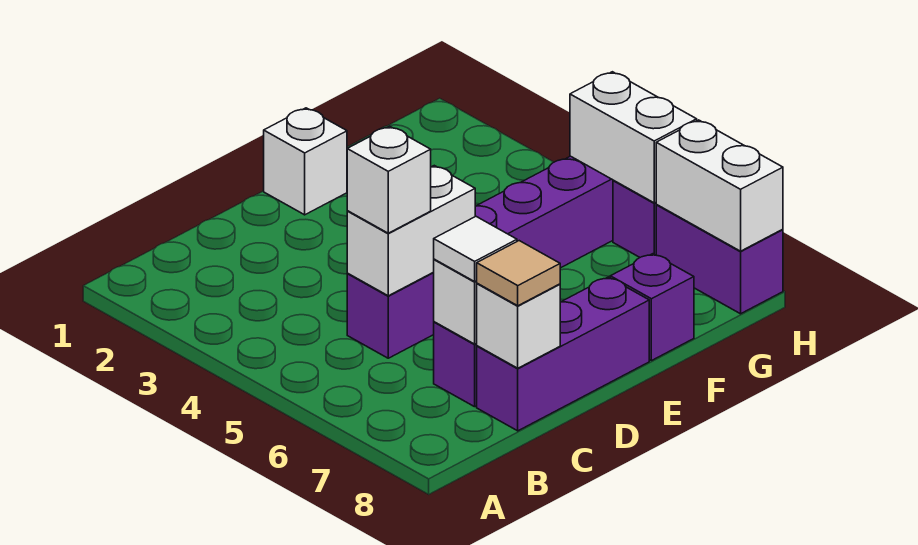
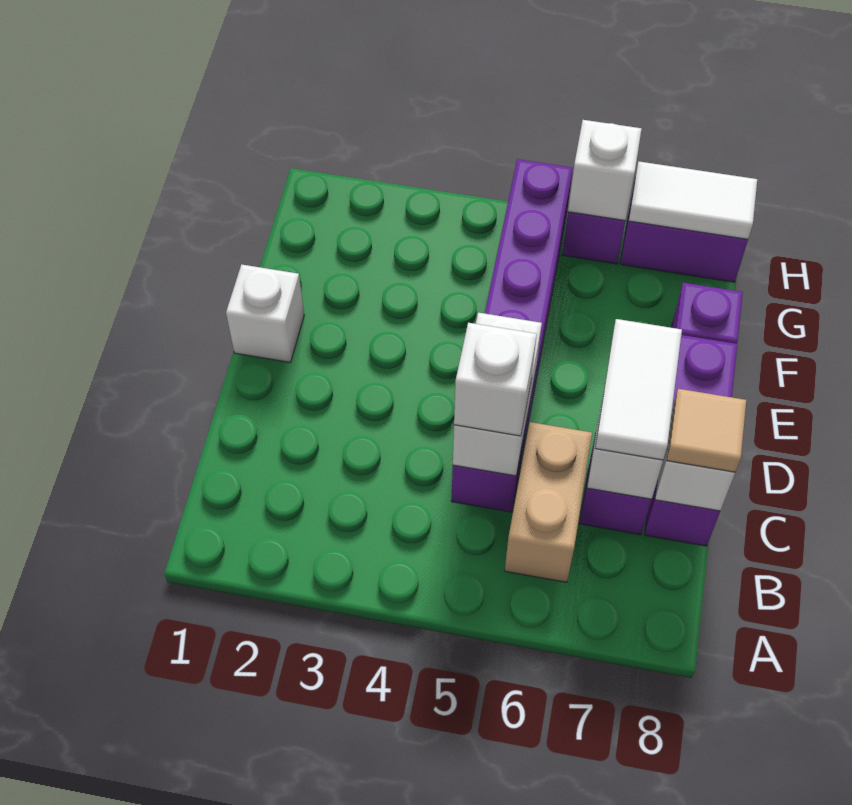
none -> tan 1x2 brick [505,422,592,582]
white 1x1 tile [434,216,517,282] -> white 1x2 tile [595,319,682,460]
white 1x2 brick [570,72,697,203] -> white 1x1 brick [568,120,641,221]
white 1x2 brick [656,120,783,251] -> white 1x2 tile [629,162,757,239]

